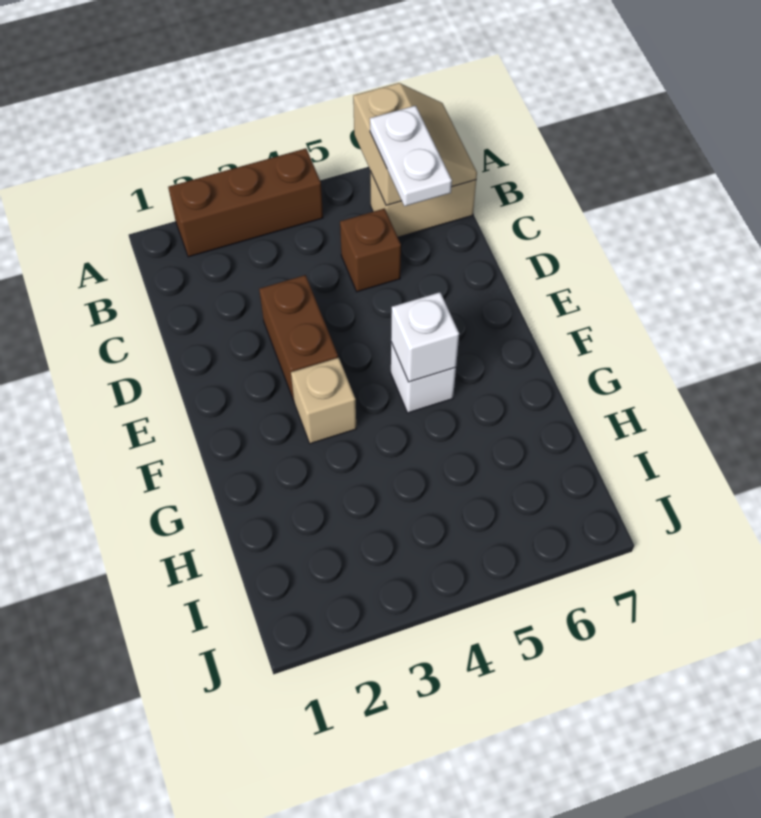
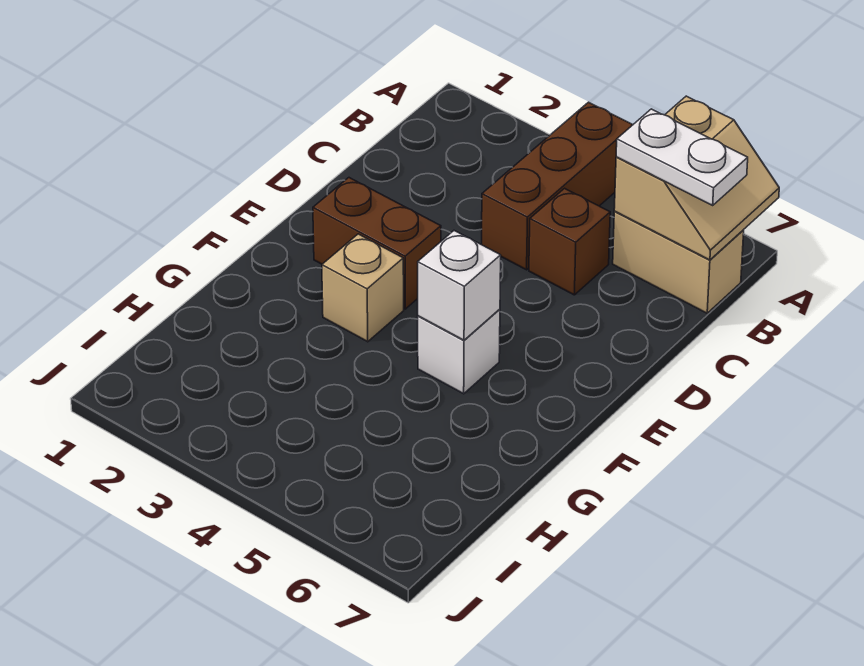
brown 1x3 brick [168,148,323,257] -> brown 1x3 brick turned to [482,102,633,270]
white 1x2 plate [370,106,452,206] -> white 1x2 plate turned to [616,109,748,205]
brown 1x2 brick [259,275,338,401] -> brown 1x2 brick turned to [313,178,441,309]

